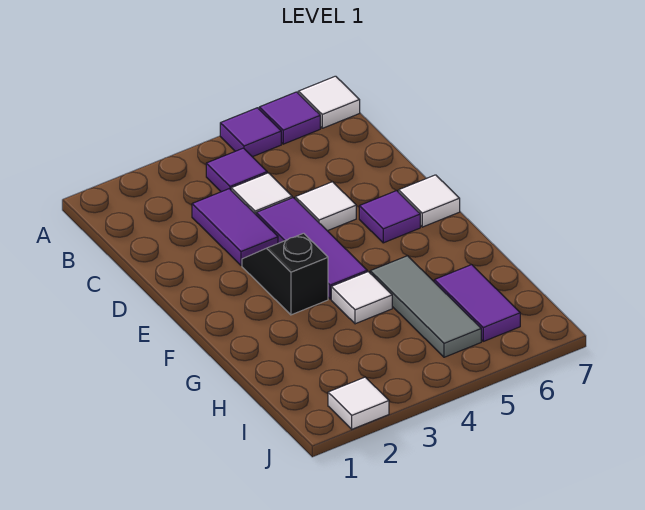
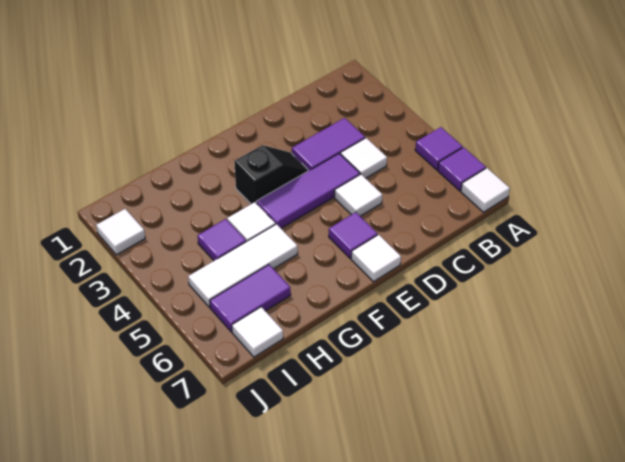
purple 1x1 tile [206,148,267,192] -> purple 1x1 tile moved to [198,219,246,261]
grey 1x3 tile [370,256,481,357] -> white 1x3 tile [188,224,298,307]
none -> white 1x1 tile [232,307,283,357]

